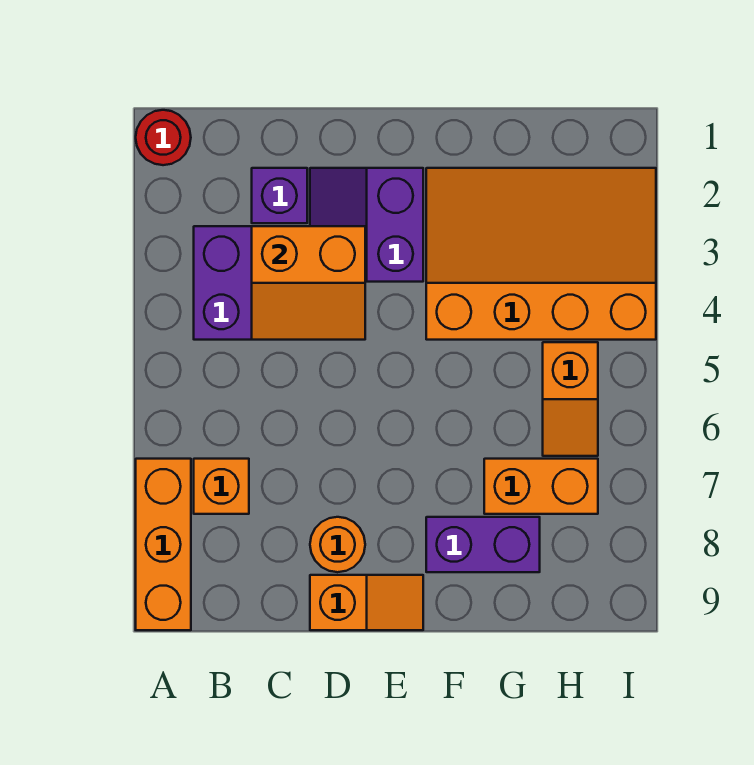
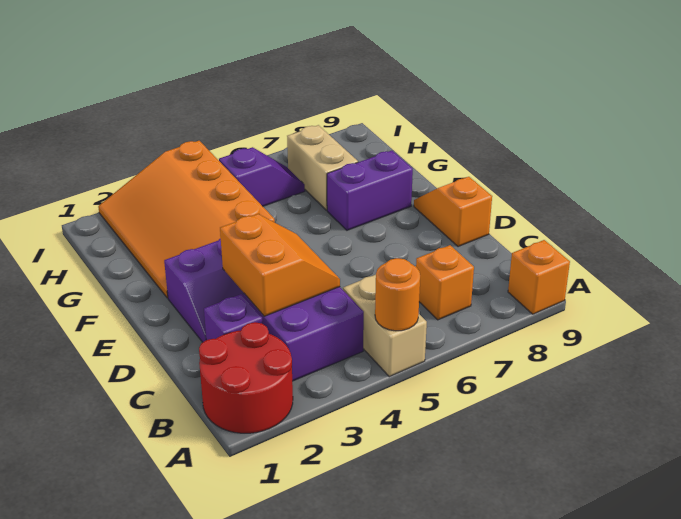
red 1x1 round brick [136,110,191,165] -> red 2x2 round brick [199,322,293,433]
none -> tan 1x2 brick [343,275,427,377]
orange 1x3 brick [136,459,191,630] -> orange 1x1 brick [508,240,570,314]
orange 1x1 round brick [310,517,365,572] -> orange 1x1 round brick moved to [375,258,420,331]
purple 1x2 brick [426,517,540,572] -> purple 1x2 brick turned to [327,151,413,230]
orange 1x2 brick [484,459,598,514] -> tan 1x2 brick [287,125,358,210]
orange 1x2 slope [543,342,598,456] -> purple 1x2 slope [219,147,305,206]

